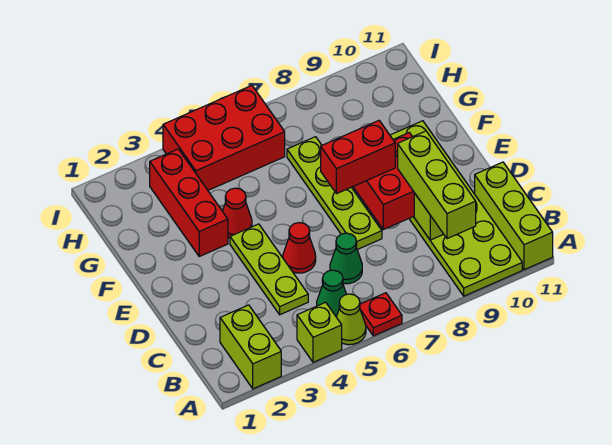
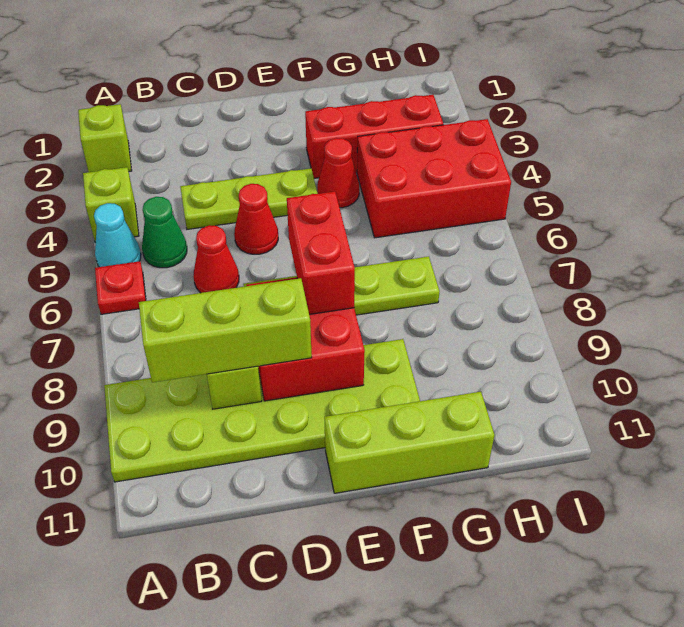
lime 1x2 brick [220,305,281,389] -> lime 1x1 brick [78,104,132,172]
lime 1x1 cone [336,294,366,345] -> cyan 1x1 cone [94,203,141,267]
lime 1x3 brick [475,162,553,270] -> lime 1x3 brick moved to [324,392,494,493]
green 1x1 cone [330,233,362,284] -> red 1x1 cone [193,225,239,293]
red 2x3 brick [163,86,285,190] -> red 2x3 brick turned to [357,119,511,238]

